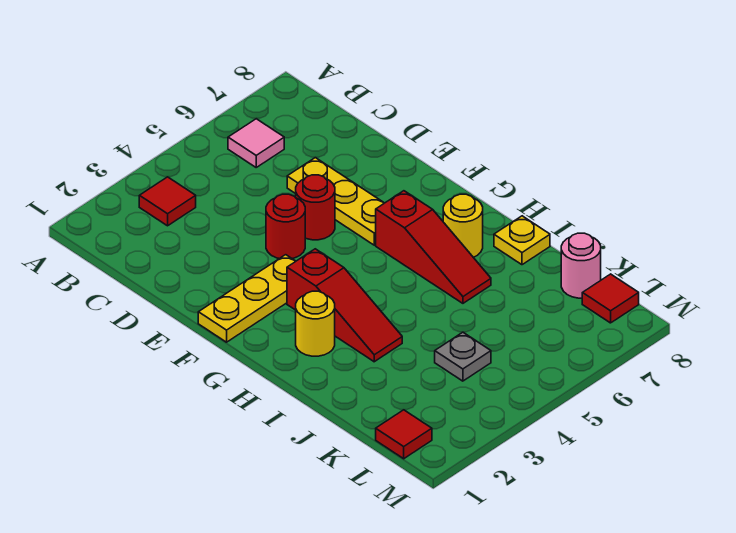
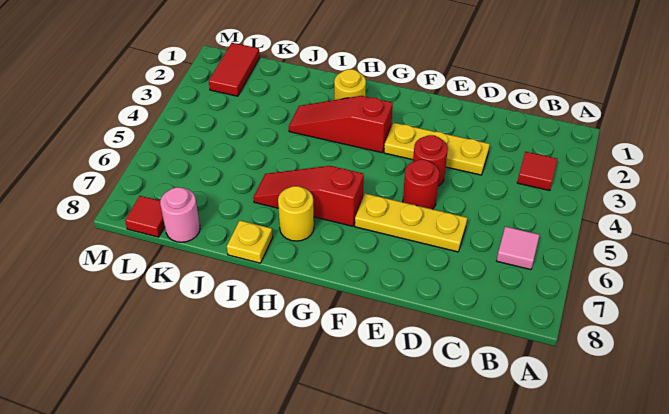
yellow 1x3 plate [198,255,296,342] -> yellow 1x3 plate turned to [384,123,490,175]
grey 1x1 plate [435,332,491,381] -> none
red 1x1 tile [376,410,432,459] -> red 1x2 tile [209,43,260,96]

